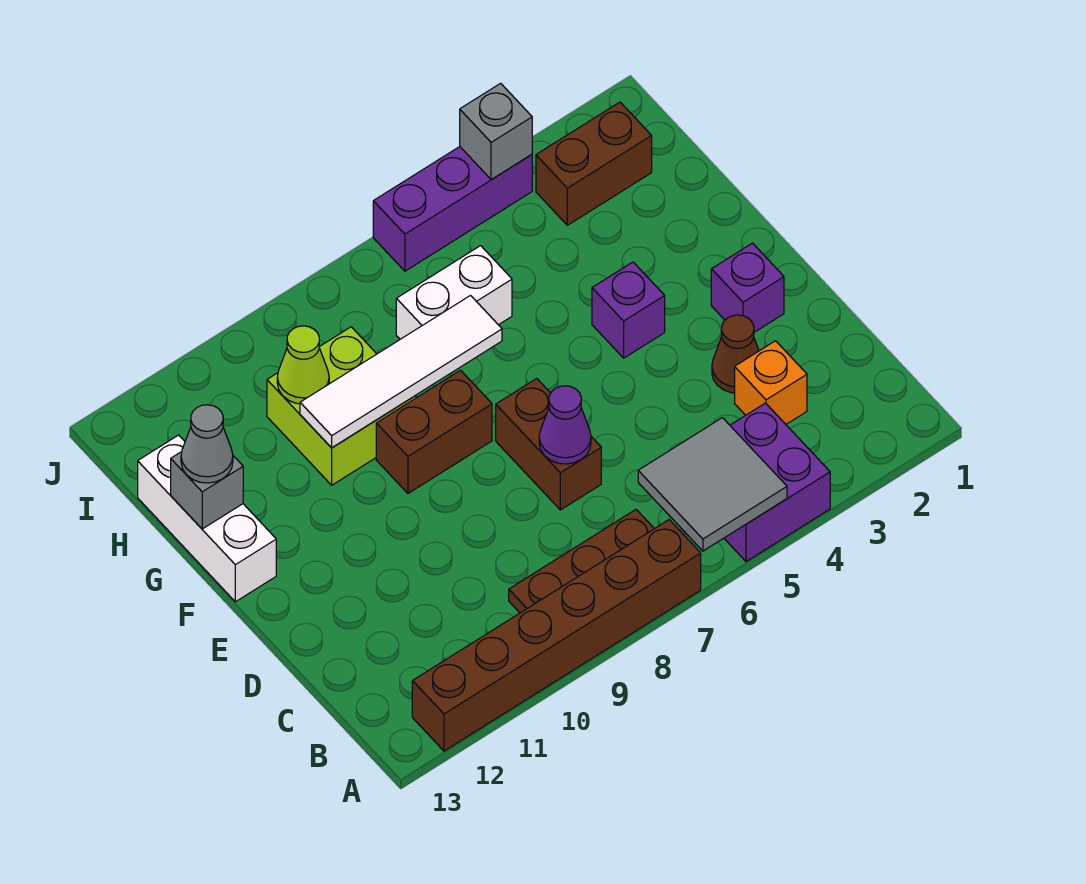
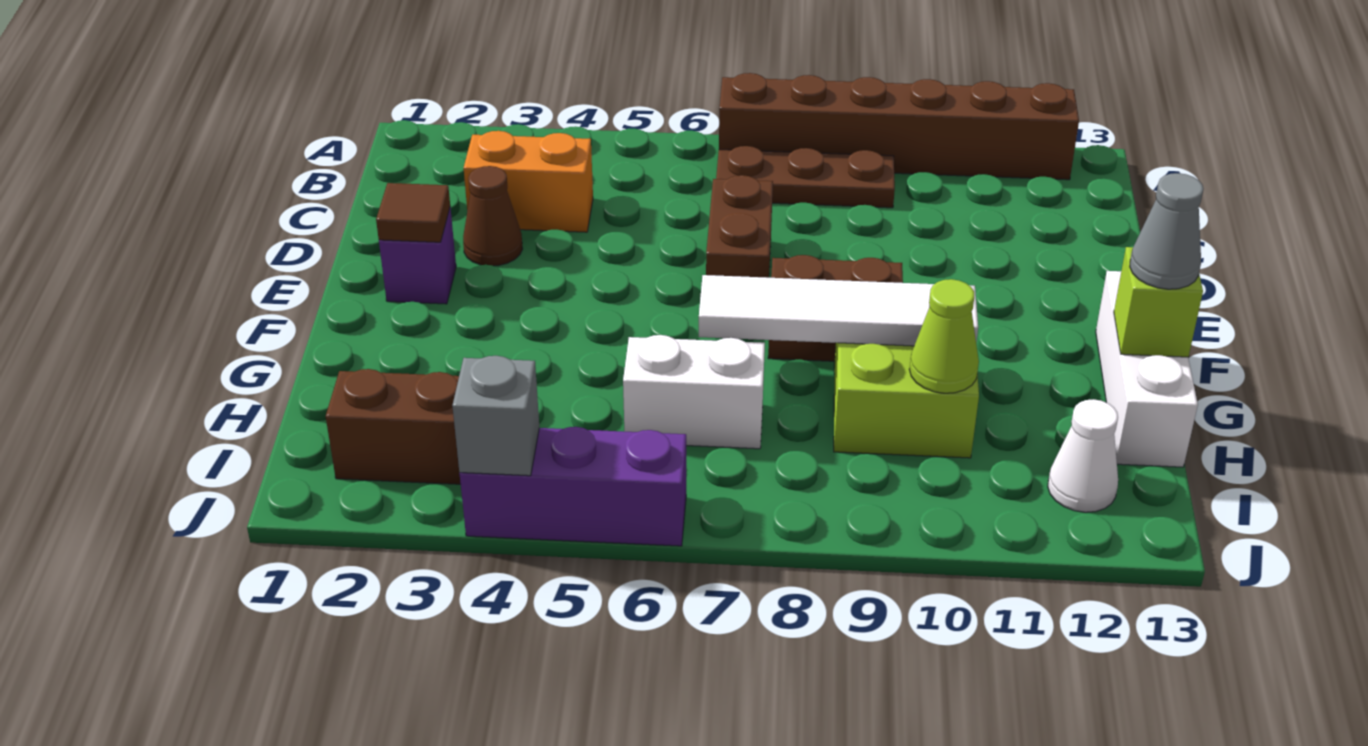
purple 2x2 brick [724,403,830,562] -> none
grey 2x2 tile [638,418,787,551] -> none
orange 1x1 brick [735,341,807,424] -> orange 1x2 brick [464,131,593,232]
purple 1x1 cone [539,386,591,464] -> none
none -> brown 1x1 tile [376,183,450,242]
purple 1x1 brick [592,262,665,358] -> none
grey 1x1 brick [171,452,243,529] -> lime 1x1 brick [1114,247,1203,357]
none -> white 1x1 cone [1048,399,1118,512]

